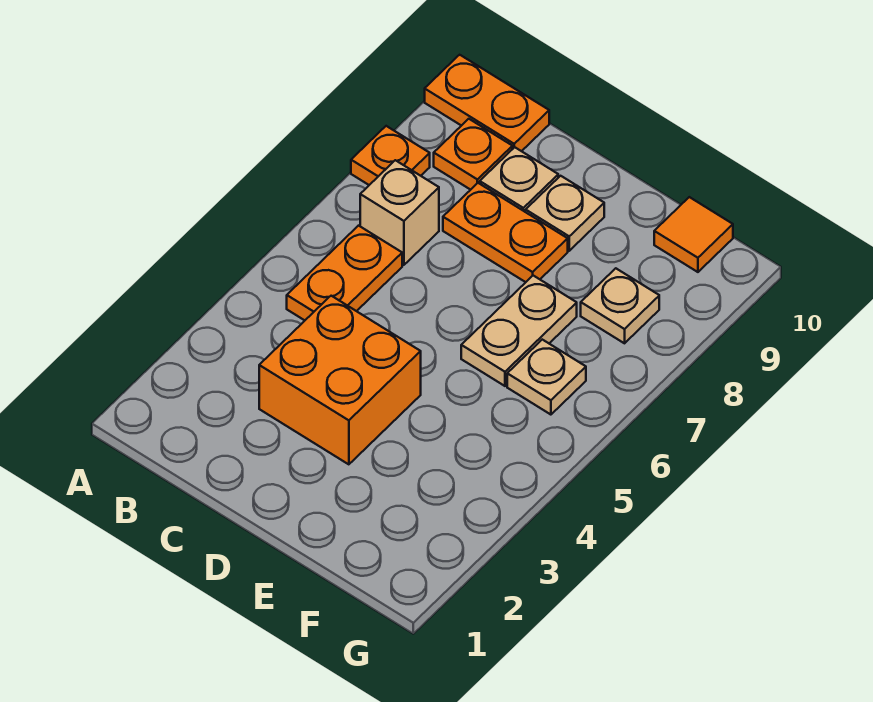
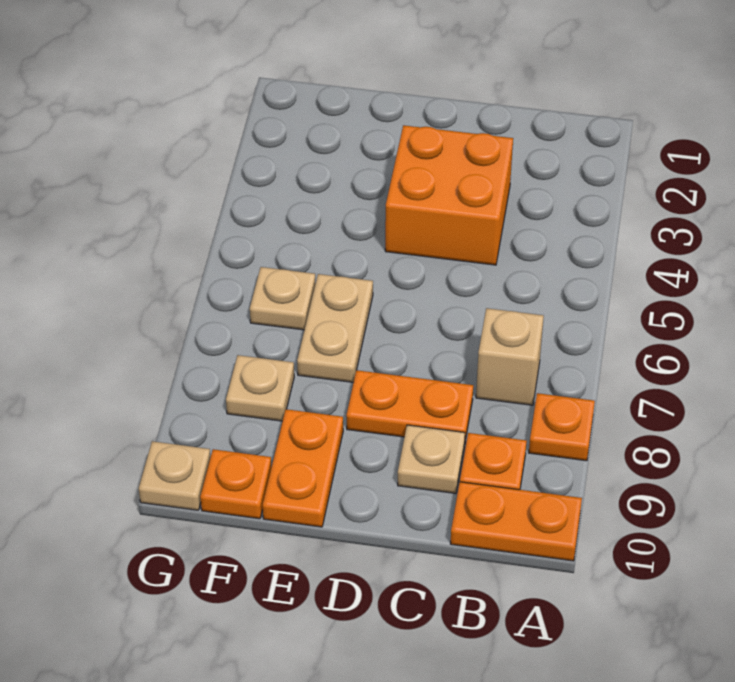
orange 1x2 plate [287,226,402,320] -> orange 1x2 plate moved to [263,409,343,527]
tan 1x1 plate [526,176,604,251] -> tan 1x1 plate moved to [139,441,210,510]
orange 1x1 tile [654,197,733,272] -> orange 1x1 plate [200,449,271,519]

